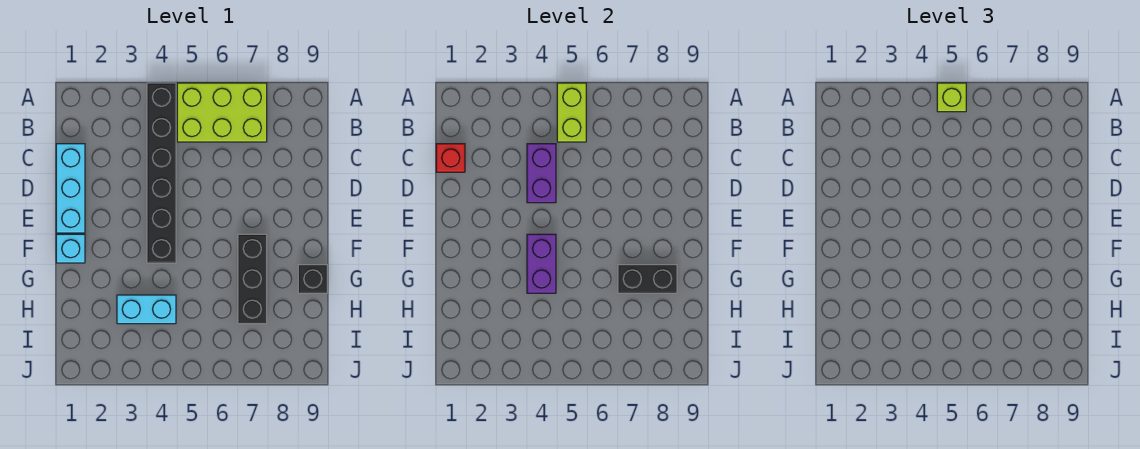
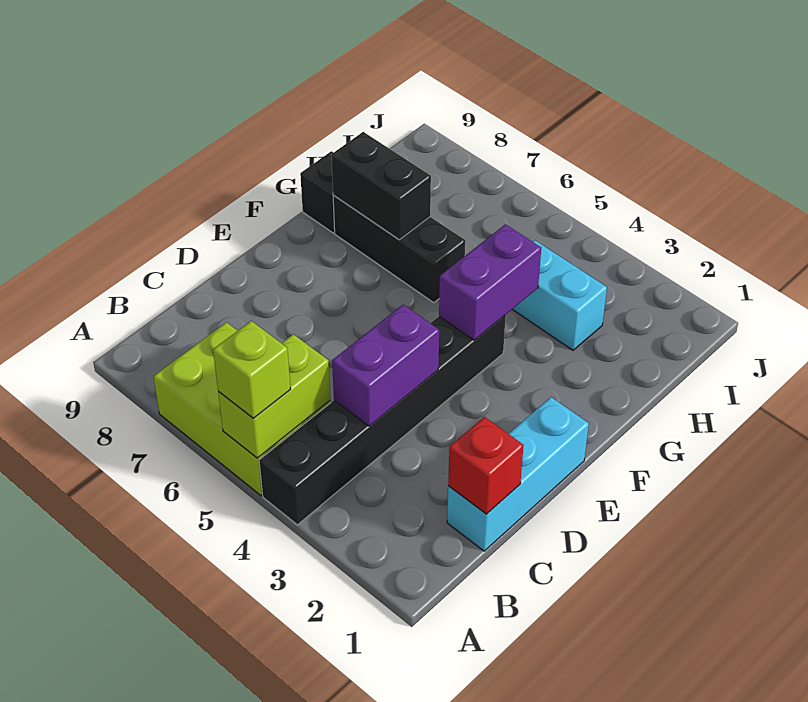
cyan 1x1 brick [56,234,85,263] -> none
black 1x3 brick [238,234,267,324] -> black 1x3 brick turned to [333,195,465,302]

